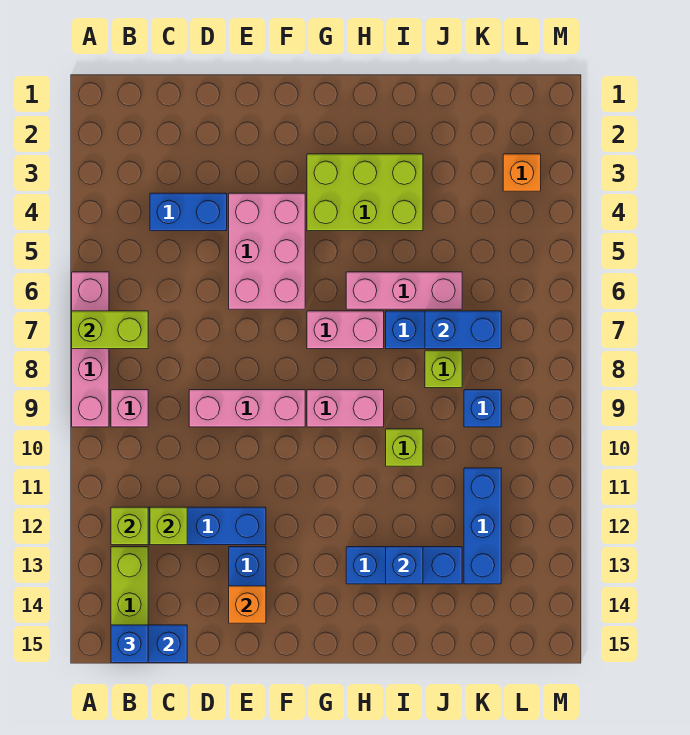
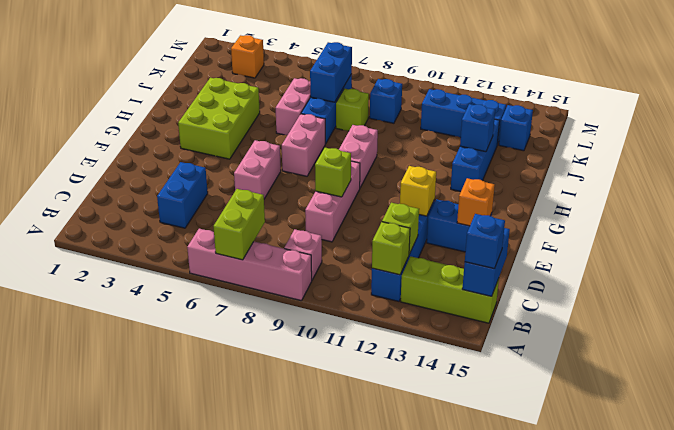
pink 2x3 brick [229,193,305,309] -> pink 1x2 brick [234,140,281,199]
none -> yellow 1x1 brick [400,166,436,216]
pink 1x3 brick [346,272,462,309] -> pink 1x2 brick [276,78,311,135]
lime 1x1 brick [386,429,423,466] -> lime 1x1 brick moved to [315,148,351,197]
none -> blue 1x1 brick [499,105,533,151]

